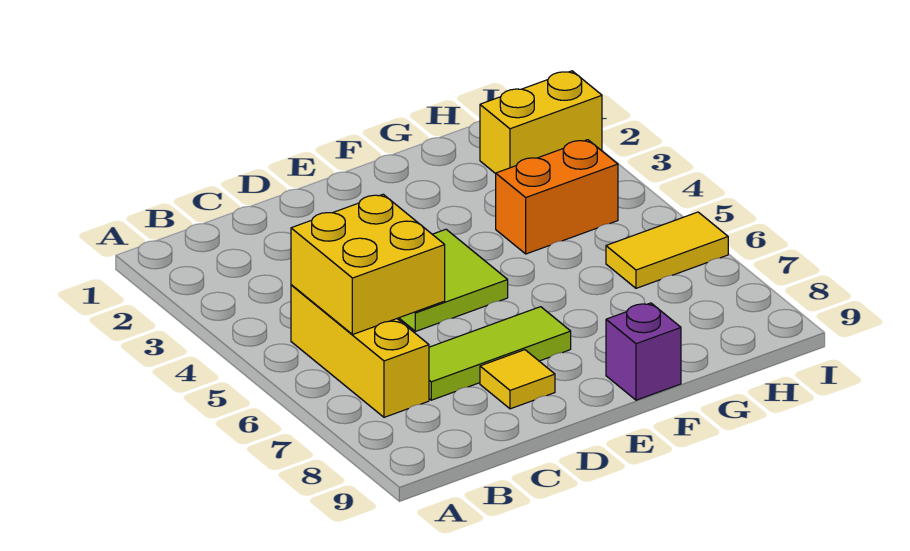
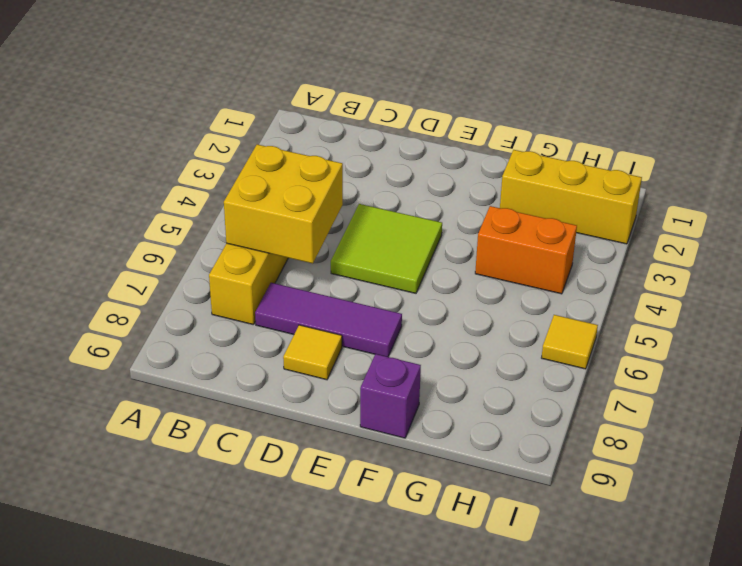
lime 1x3 tile [429,307,571,400] -> purple 1x3 tile [255,283,402,357]
yellow 1x2 brick [480,71,602,174] -> yellow 1x3 brick [500,150,642,244]
yellow 1x2 tile [606,212,728,288] -> yellow 1x1 tile [542,315,598,369]

